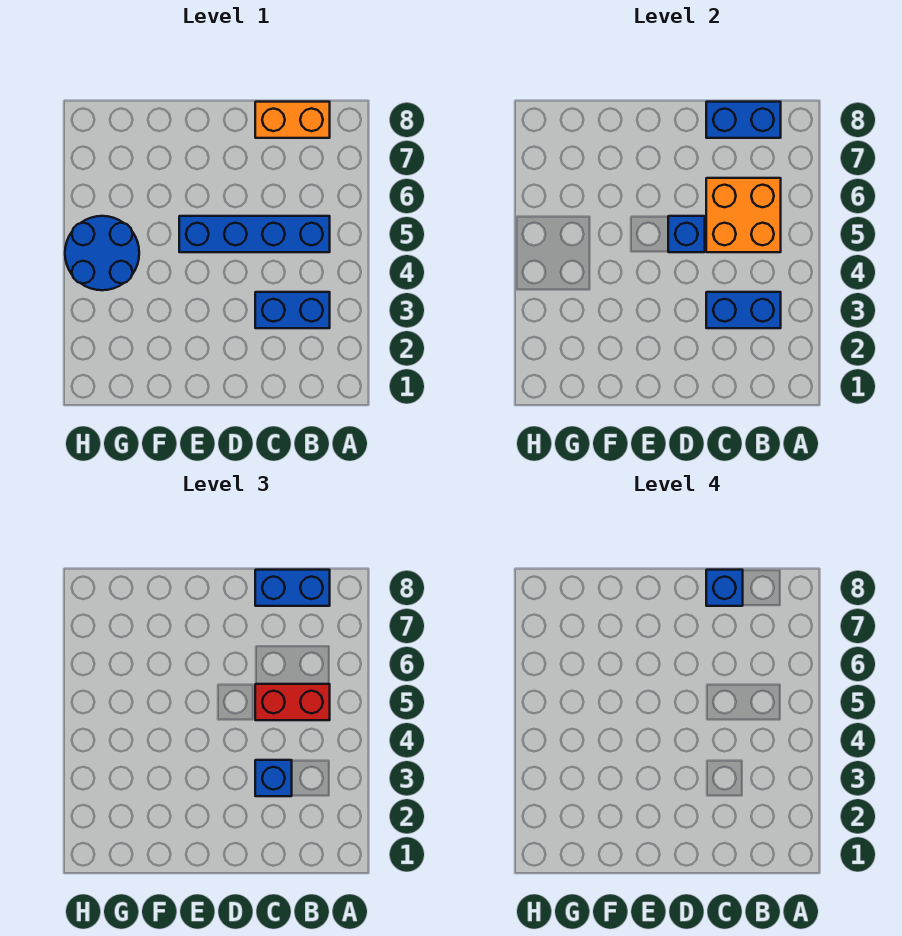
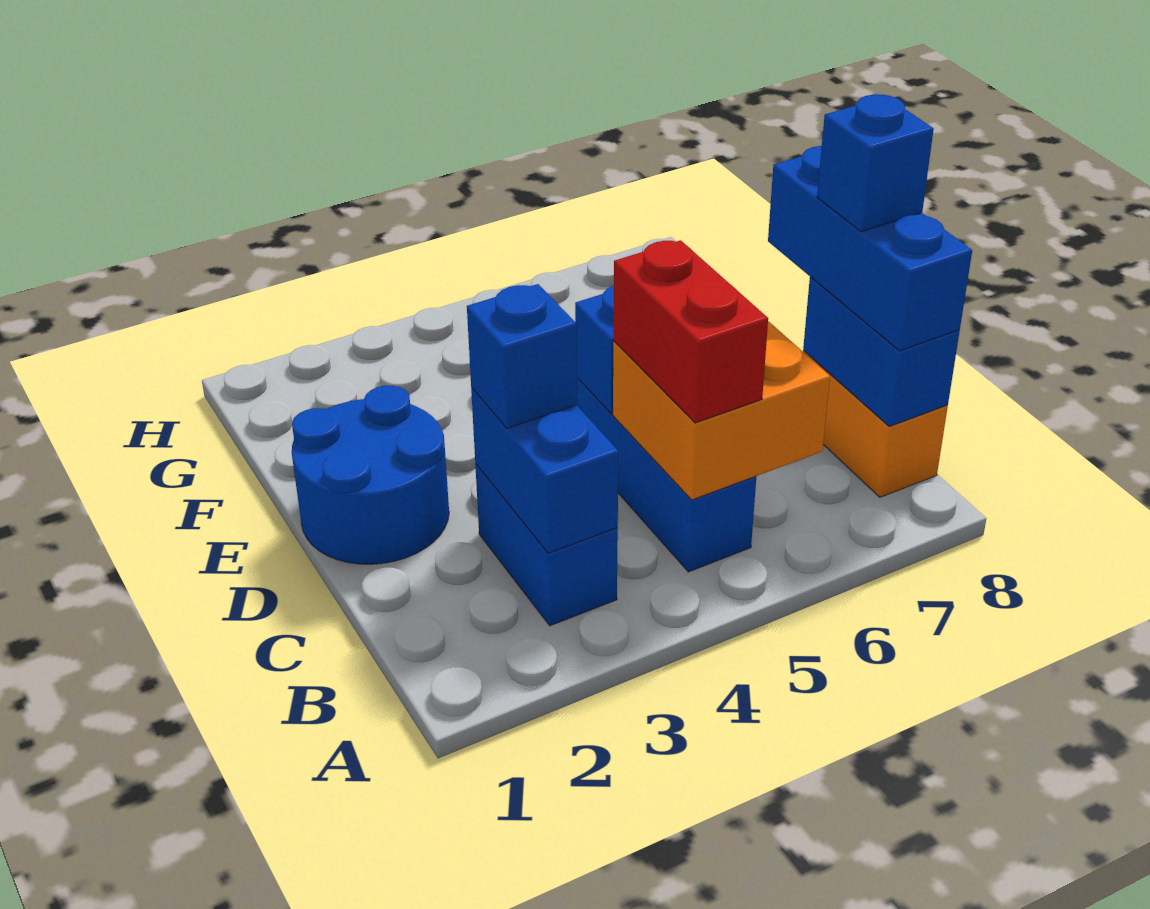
blue 1x2 brick [255,570,330,606] -> blue 1x3 brick [768,146,972,351]
blue 2x2 round brick [65,216,139,290] -> blue 2x2 round brick moved to [292,386,449,564]

